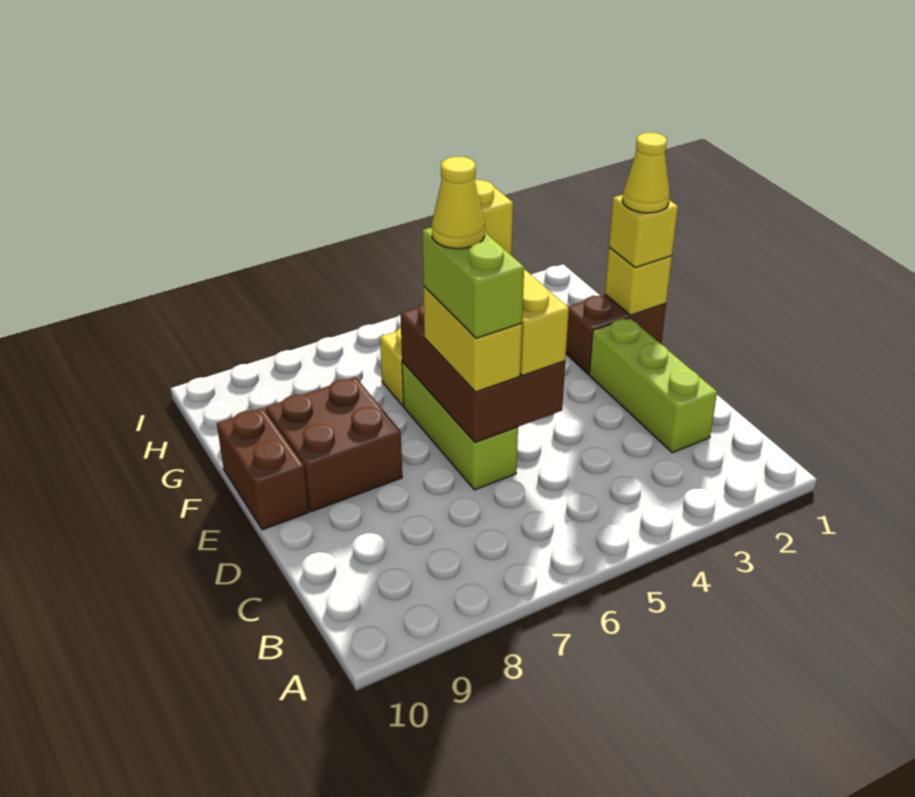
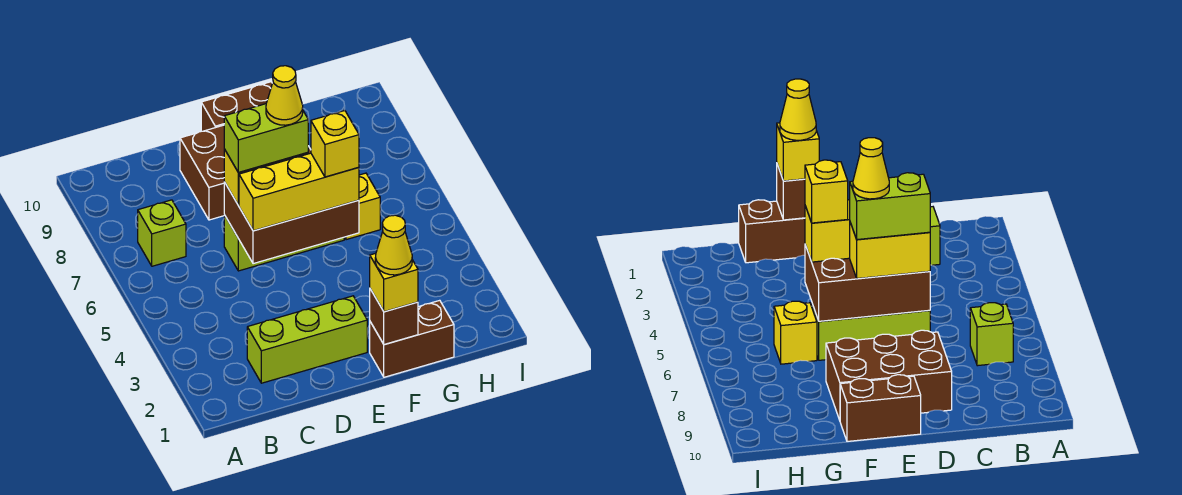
none -> lime 1x1 brick [138,200,186,266]
brown 2x2 brick [265,377,402,512] -> brown 2x3 brick [180,125,311,220]
brown 1x2 brick [566,295,666,374] -> brown 1x2 brick turned to [370,300,454,377]
yellow 1x1 brick [605,247,672,315] -> brown 1x1 brick [370,289,418,345]

